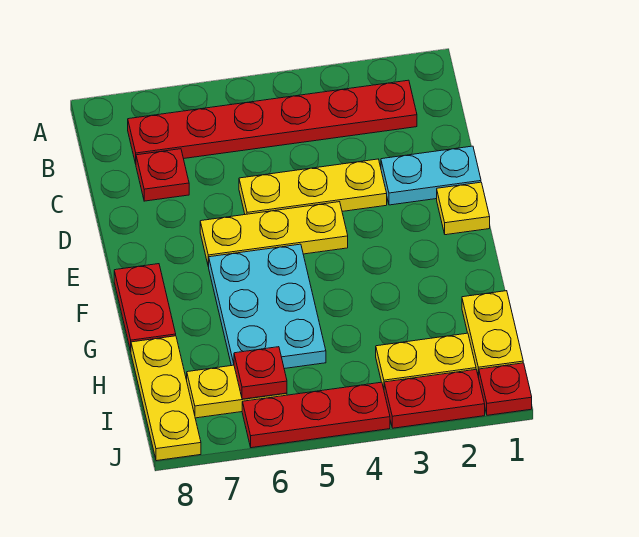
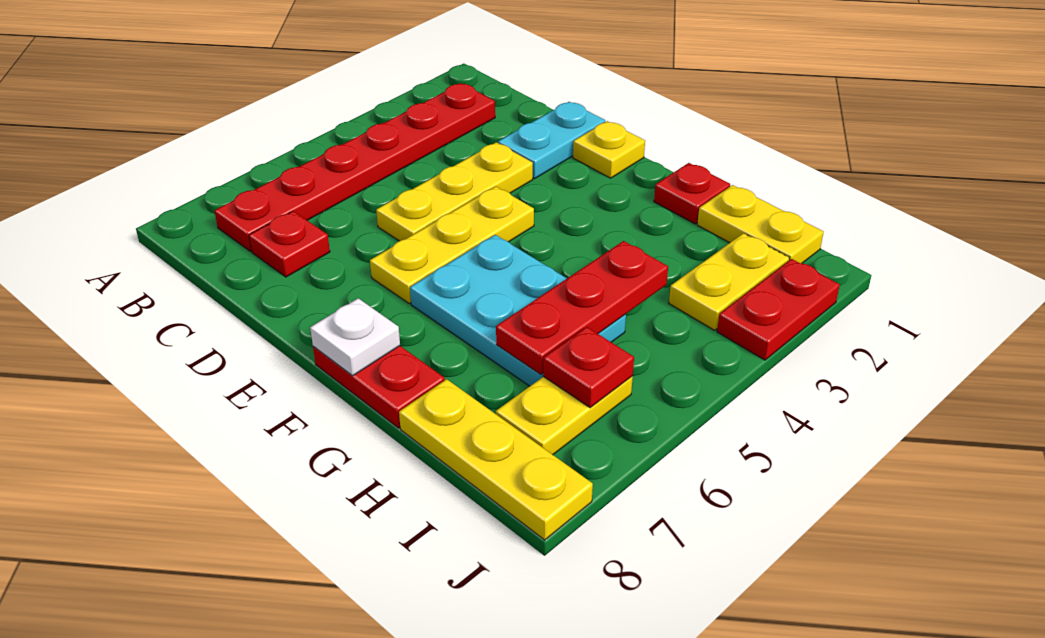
none -> white 1x1 plate [310,298,400,376]
red 1x1 plate [479,363,532,415] -> red 1x1 plate moved to [654,163,730,224]
red 1x3 plate [242,382,390,448] -> red 1x3 plate moved to [496,241,668,374]

